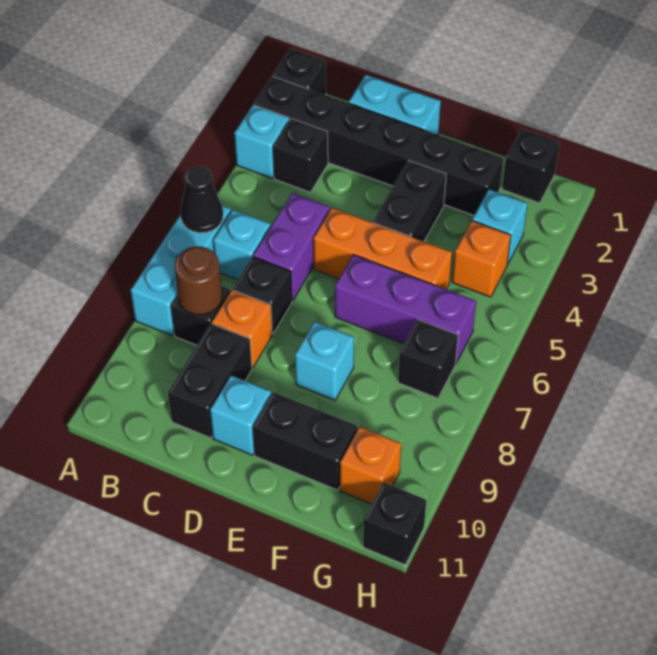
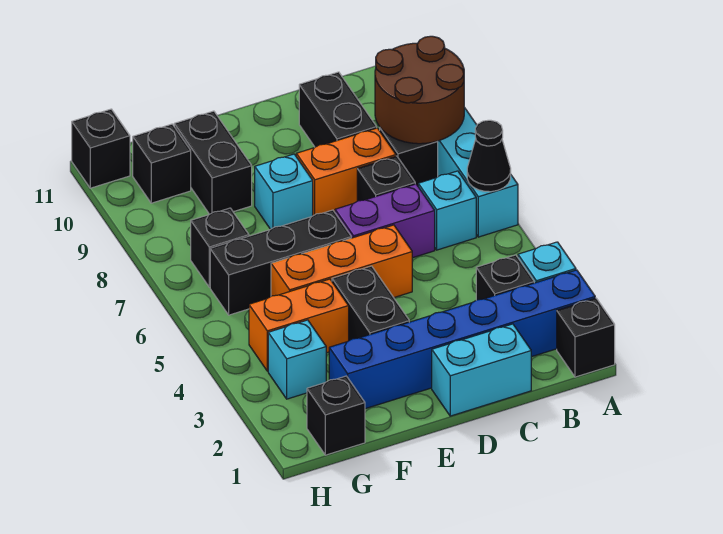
black 1x6 brick [254,76,503,215] -> blue 1x6 brick [329,270,595,409]
brown 1x1 round brick [175,247,222,315] -> brown 2x2 round brick [375,36,464,144]
purple 1x2 brick [253,193,330,301] -> purple 1x2 brick turned to [335,184,435,258]
orange 1x1 brick [212,290,272,368] -> orange 1x2 brick [296,128,396,216]
cyan 1x1 brick [210,375,271,455] -> none
purple 1x3 brick [335,255,476,363] -> black 1x3 brick [210,210,351,315]
black 1x2 brick [253,392,357,490] -> black 1x2 brick turned to [174,111,252,214]
orange 1x1 brick [452,221,511,297] -> orange 1x2 brick [249,279,349,371]
orange 1x1 brick [340,427,401,504] -> black 1x1 brick [133,124,191,203]

